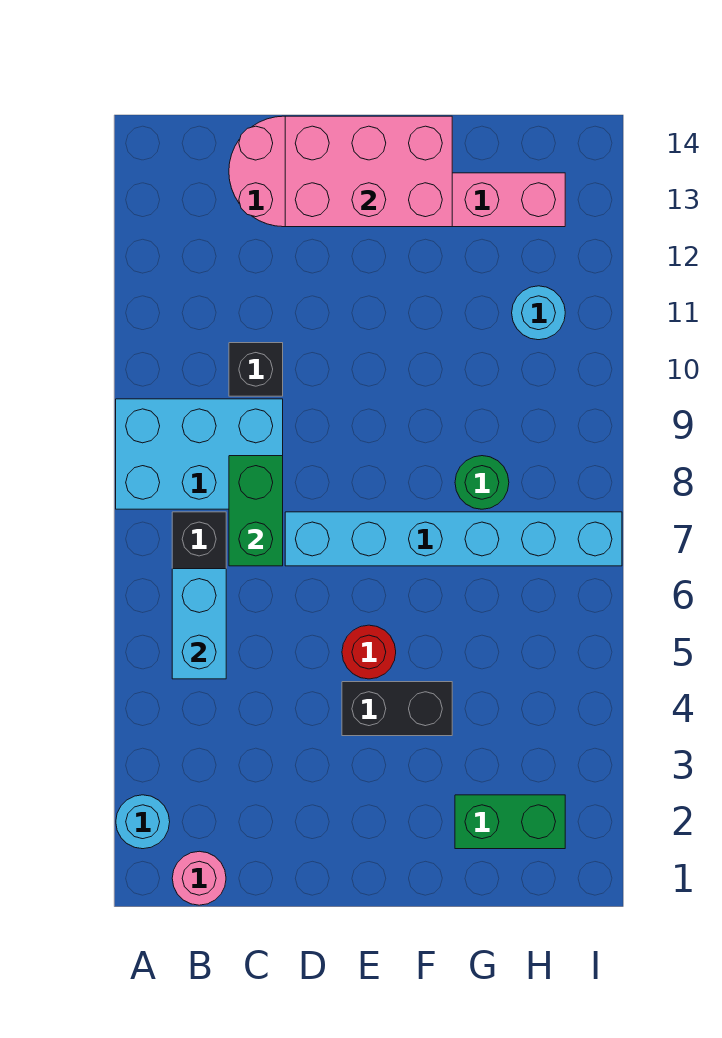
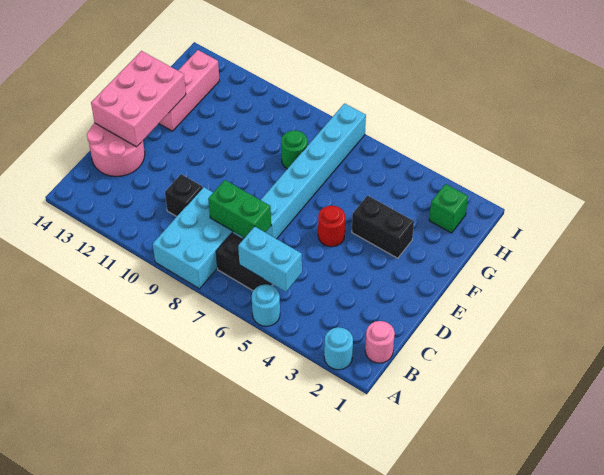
black 1x2 brick [342,682,452,736] -> black 1x2 brick turned to [352,196,414,258]
green 1x2 brick [455,795,565,849] -> green 1x1 brick [429,184,468,233]
cyan 1x1 round brick [512,286,565,340] -> cyan 1x1 round brick moved to [252,284,280,326]

